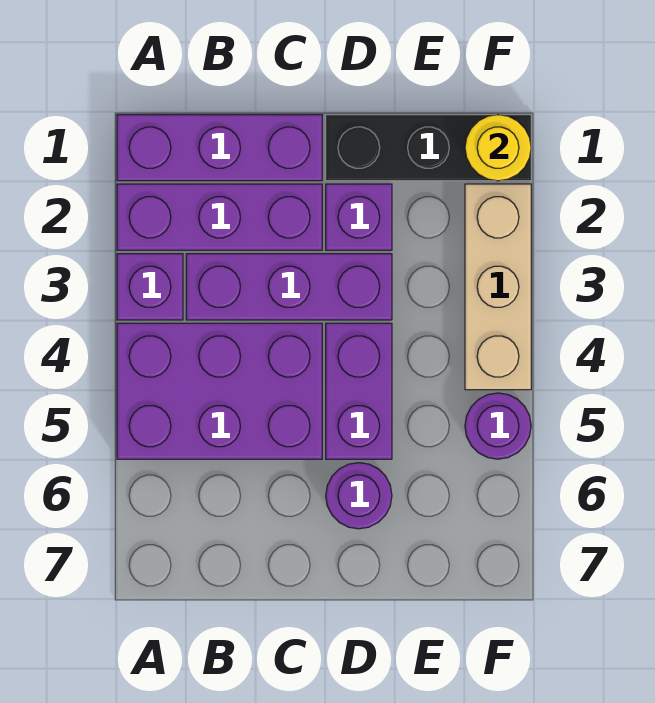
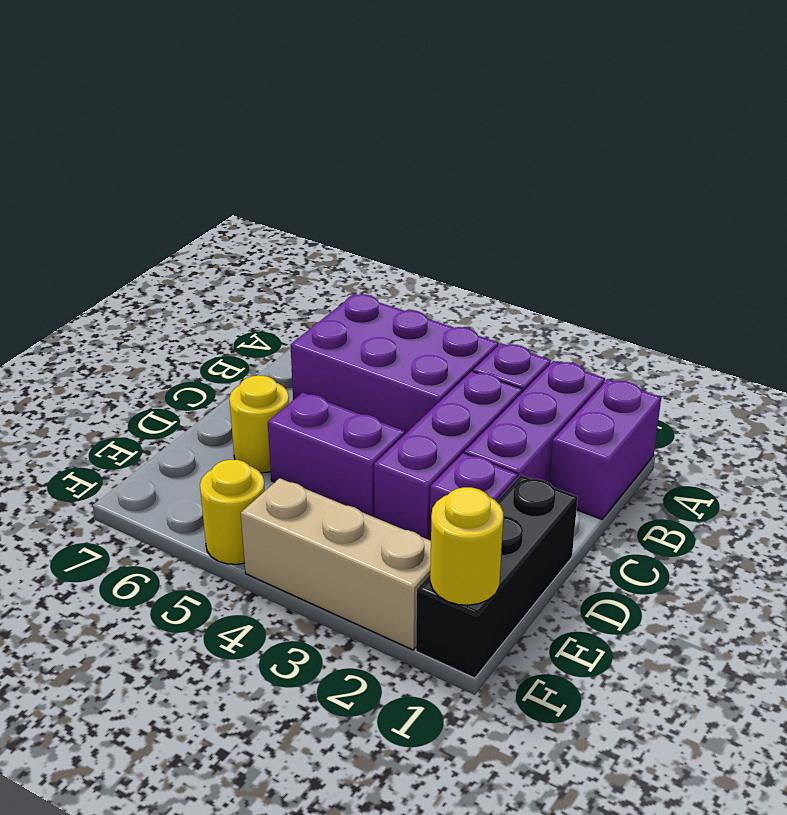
purple 1x3 brick [117,115,322,181] -> purple 1x2 brick [549,379,661,519]
purple 2x3 brick [117,323,322,459] -> purple 2x3 brick turned to [291,294,498,434]
purple 1x1 round brick [326,463,392,529] -> yellow 1x1 round brick [229,375,289,473]
purple 1x1 round brick [465,393,531,459] -> yellow 1x1 round brick [200,460,265,564]

